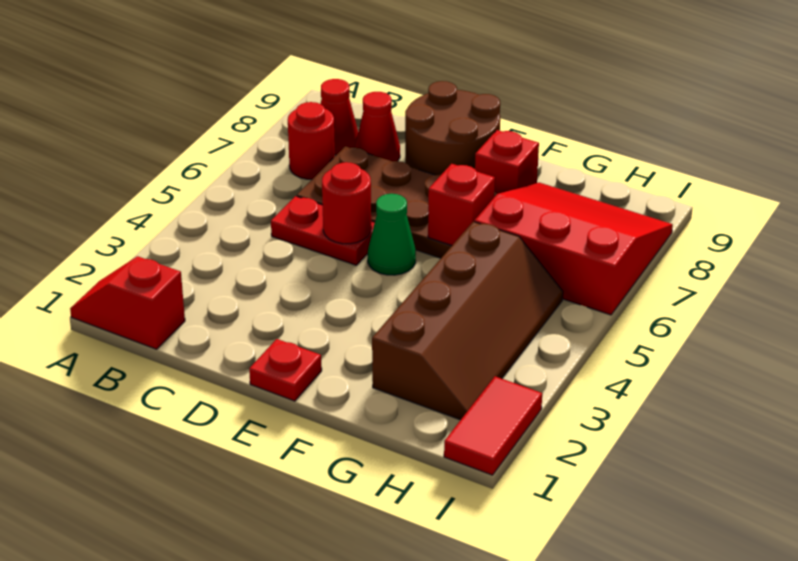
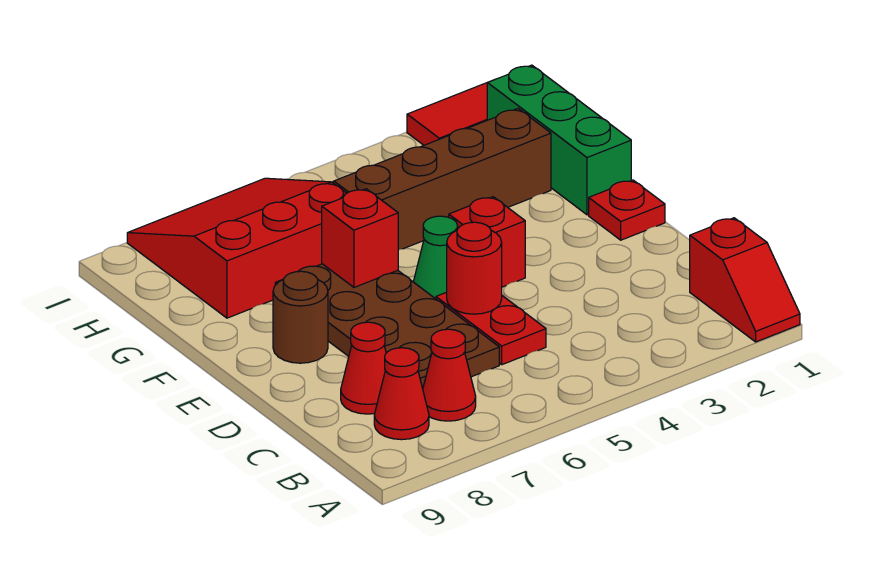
red 1x1 round brick [288,102,335,179] -> red 1x1 cone [423,329,476,421]
brown 2x2 round brick [405,81,500,175] -> brown 1x1 round brick [273,271,328,363]
none -> green 1x3 brick [487,65,631,215]
red 1x1 brick [475,130,539,194] -> red 1x1 brick moved to [449,197,525,287]
red 3x3 slope [474,183,673,315] -> red 3x3 slope turned to [127,178,347,318]

